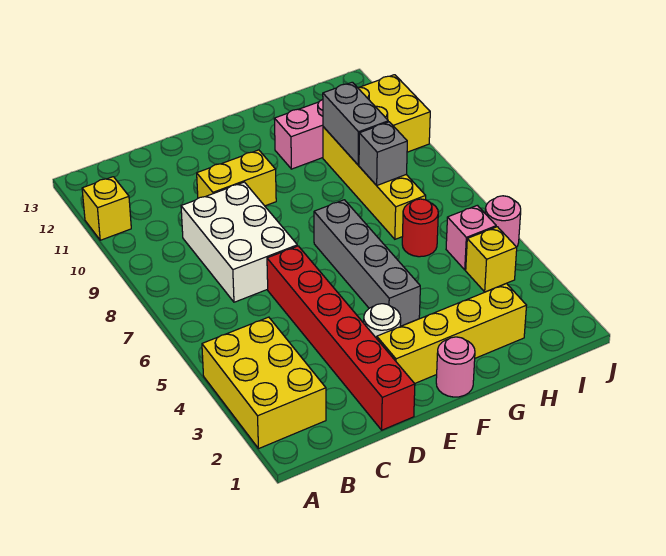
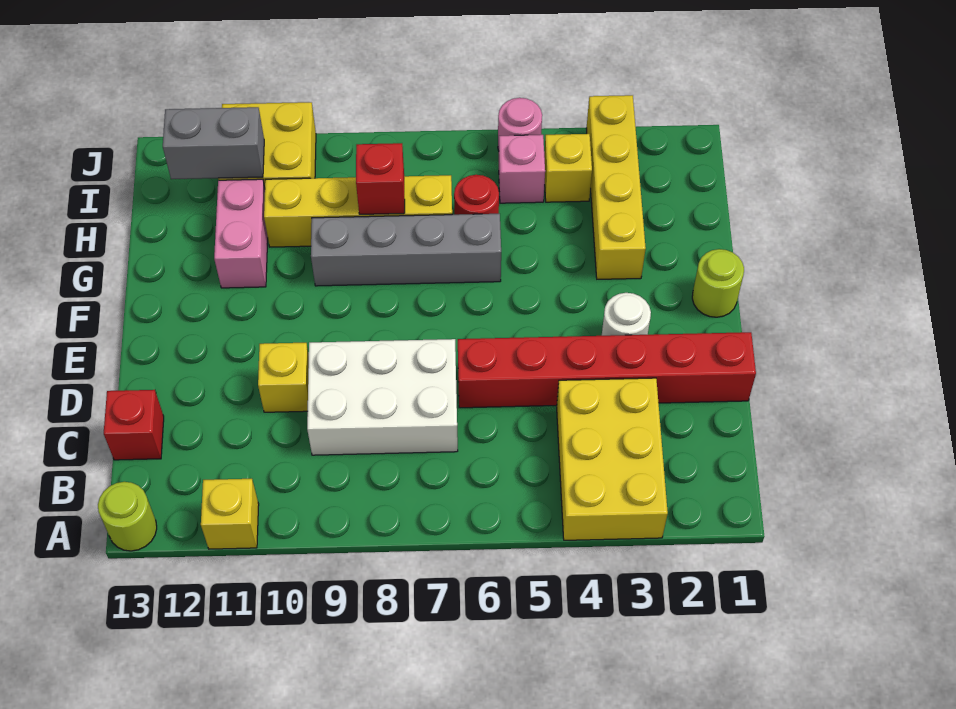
yellow 2x3 brick [202,317,326,448] -> yellow 2x3 brick turned to [557,378,668,540]
none -> lime 1x1 round brick [98,482,157,551]
none -> red 1x1 brick [104,390,164,460]
yellow 1x2 brick [197,150,276,206] -> yellow 1x1 brick [258,343,309,412]
yellow 1x4 brick [377,284,527,384] -> yellow 1x4 brick moved to [586,95,646,279]
pink 1x1 round brick [436,337,475,397] -> lime 1x1 round brick [692,249,744,317]
grey 1x4 brick [314,200,420,326] -> grey 1x4 brick moved to [311,214,501,286]
grey 1x1 brick [359,122,407,185] -> red 1x1 brick [356,143,405,214]
grey 1x2 brick [323,82,388,165] -> grey 1x2 brick moved to [163,107,264,179]

